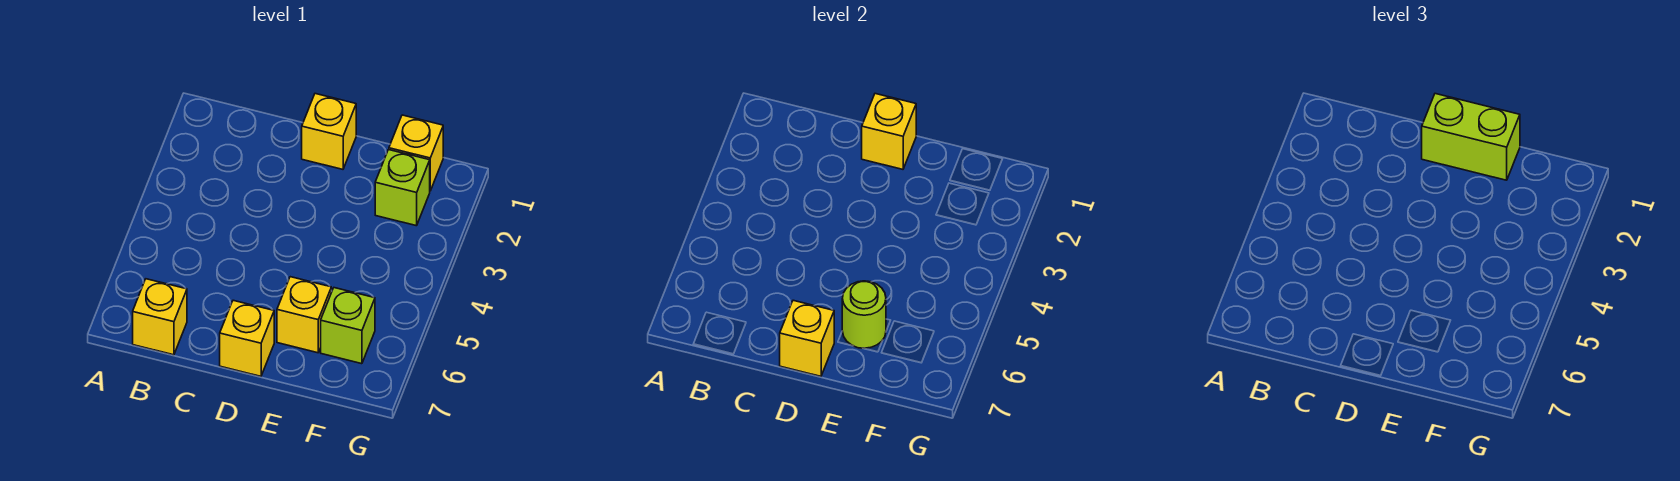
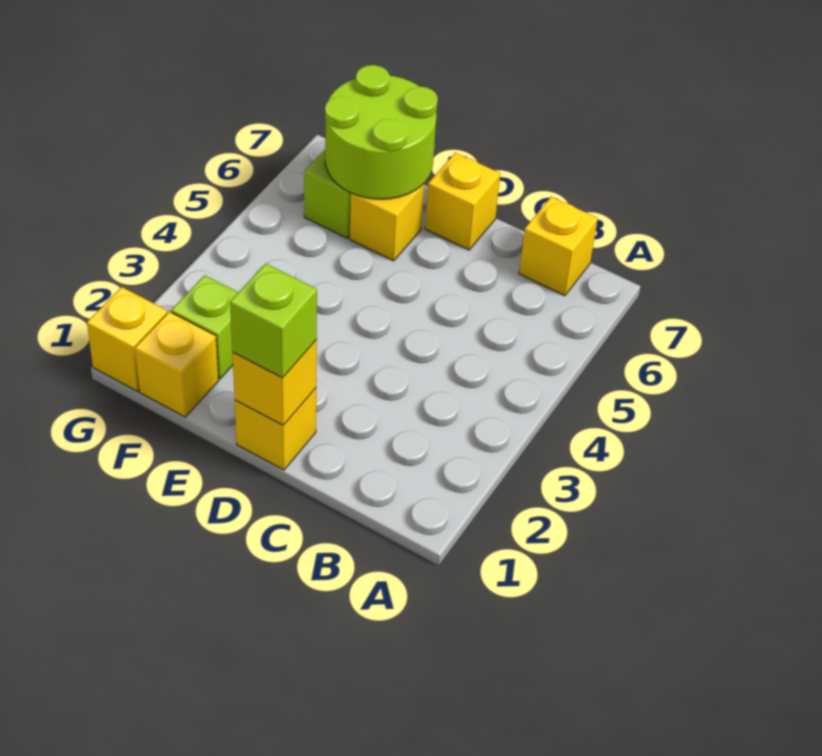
lime 1x2 brick [1422,94,1520,180] -> lime 1x1 brick [230,264,317,378]
yellow 1x1 brick [780,300,834,376] -> yellow 1x1 brick moved to [87,287,167,391]
lime 1x1 round brick [842,281,886,348] -> lime 2x2 round brick [325,65,438,199]

